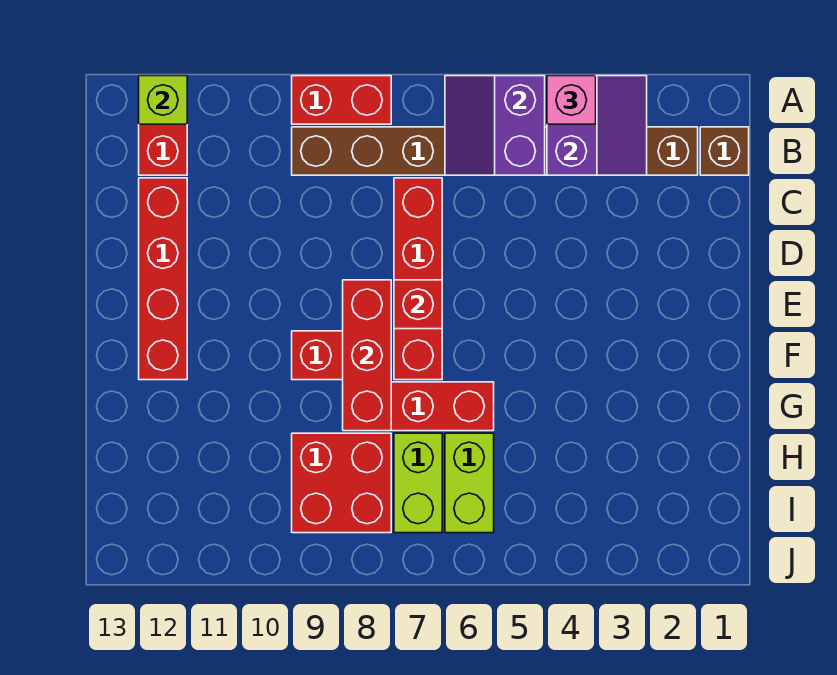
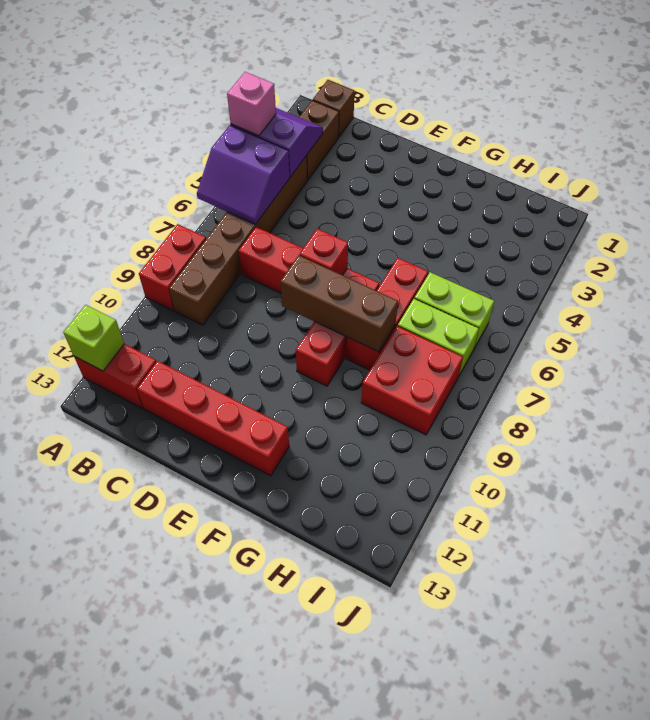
red 1x3 brick [343,280,391,431] -> brown 1x3 brick [280,255,398,352]

